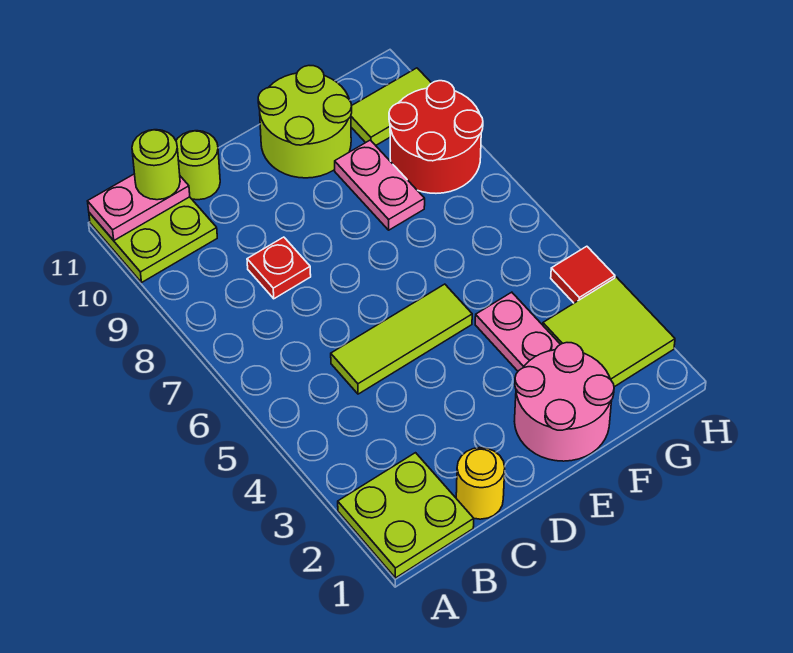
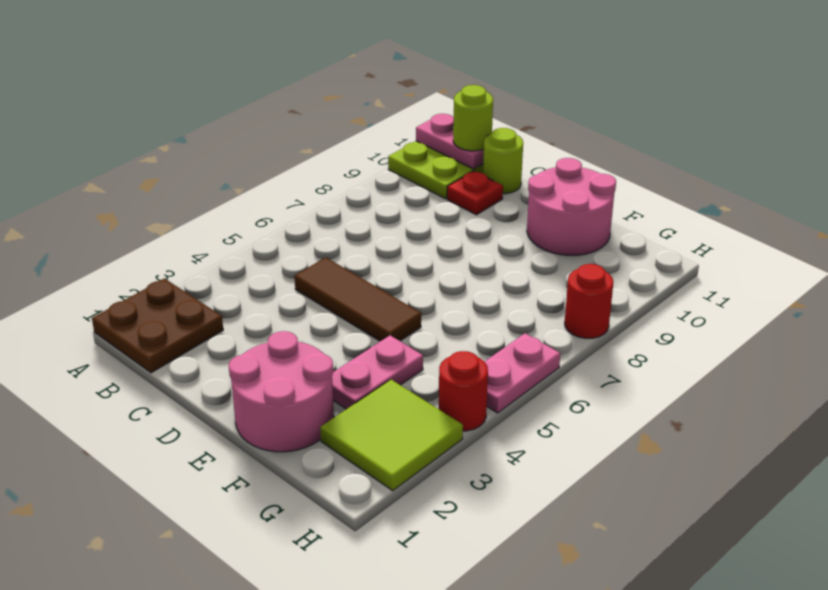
lime 2x2 plate [338,453,474,578] -> brown 2x2 plate [92,278,223,373]
yellow 1x1 round brick [456,448,505,519] -> none
lime 1x3 tile [331,284,472,394] -> brown 1x3 tile [295,257,421,341]
red 1x1 plate [247,237,311,299] -> red 1x1 plate moved to [447,171,503,215]
lime 2x2 round brick [258,66,352,178] -> pink 2x2 round brick [527,158,616,255]
pink 1x2 plate [335,140,425,230] -> pink 1x2 plate moved to [485,333,560,413]
red 2x2 round brick [389,81,483,193] -> red 1x1 round brick [565,264,613,338]
lime 1x2 tile [351,68,431,145] -> none
red 1x1 tile [551,246,615,303] -> red 1x1 round brick [439,351,488,431]

